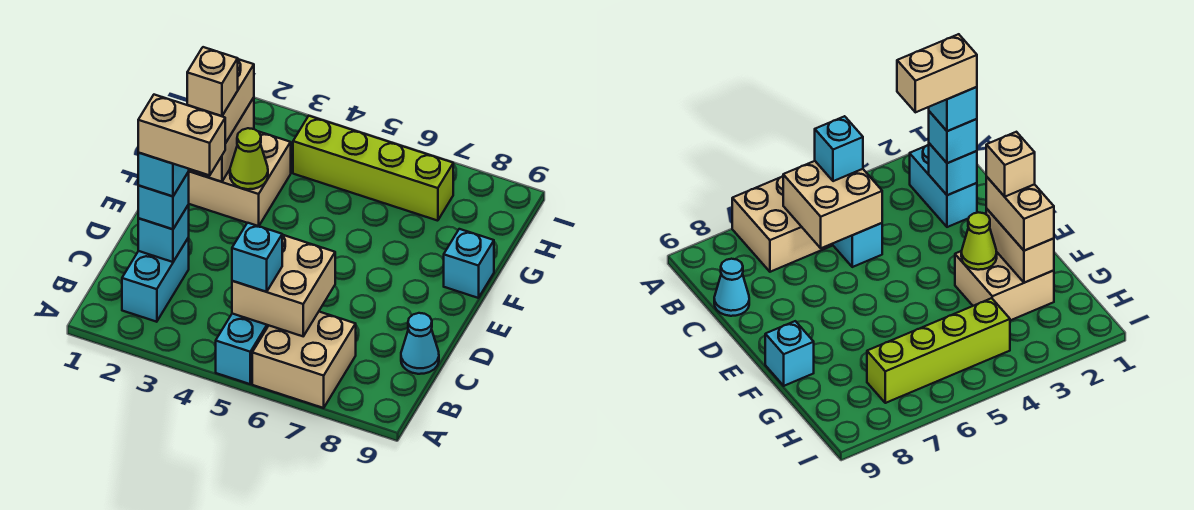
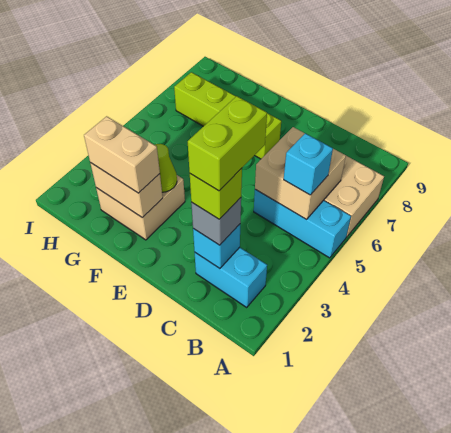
cyan 1x1 brick [138,172,189,229] -> grey 1x1 brick [191,198,241,245]
cyan 1x1 brick [138,153,189,196] -> lime 1x1 brick [190,168,242,219]
tan 1x2 brick [138,95,225,175] -> lime 1x2 brick [188,96,267,191]
cyan 1x1 cone [401,313,439,374] -> none
tan 1x1 brick [187,47,238,116] -> none
cyan 1x1 brick [444,229,494,298] -> none
lime 1x4 brick [293,116,453,221] -> lime 1x4 brick turned to [174,72,281,159]

